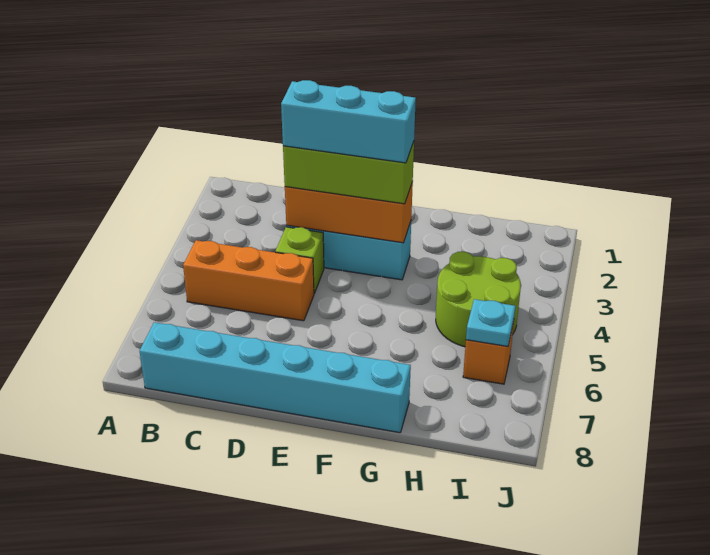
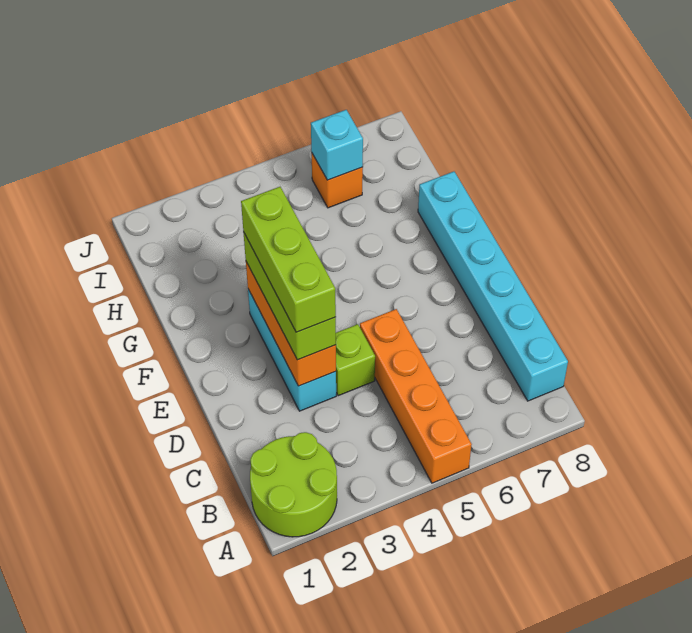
orange 1x3 brick [183,240,314,321] -> orange 1x4 brick [360,309,472,483]
cyan 1x3 brick [281,80,416,163] -> lime 1x3 brick [241,187,336,332]
lime 2x2 round brick [436,252,521,347] -> lime 2x2 round brick moved to [250,432,337,537]
cyan 1x1 plate [466,299,515,346] -> cyan 1x1 brick [311,110,363,180]

